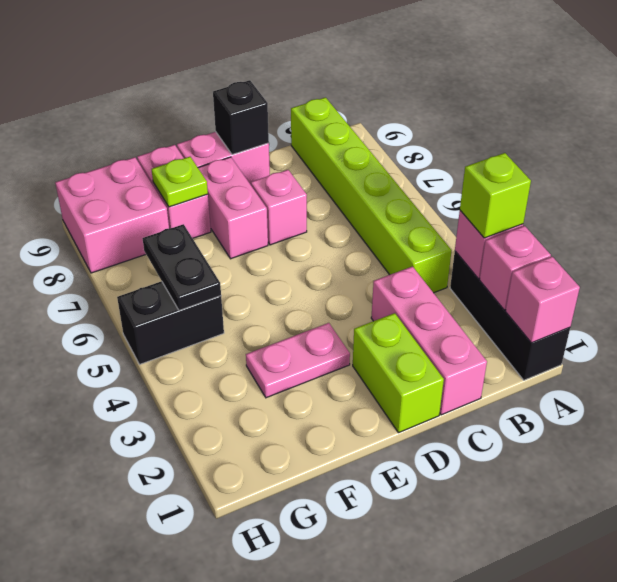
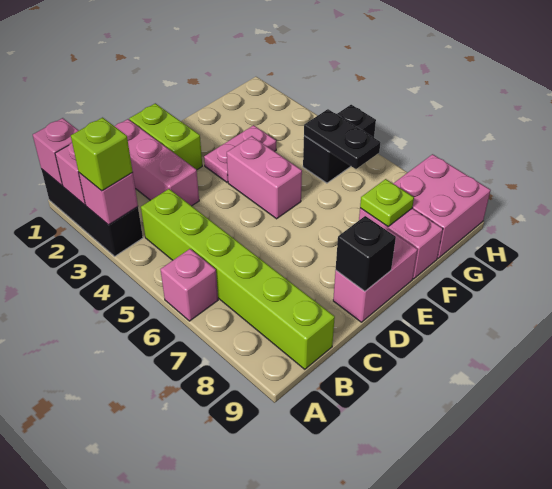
pink 1x1 brick [251,170,307,245] -> pink 1x1 brick moved to [160,249,218,321]
pink 1x2 brick [198,157,268,259] -> pink 1x2 brick moved to [227,136,302,219]

